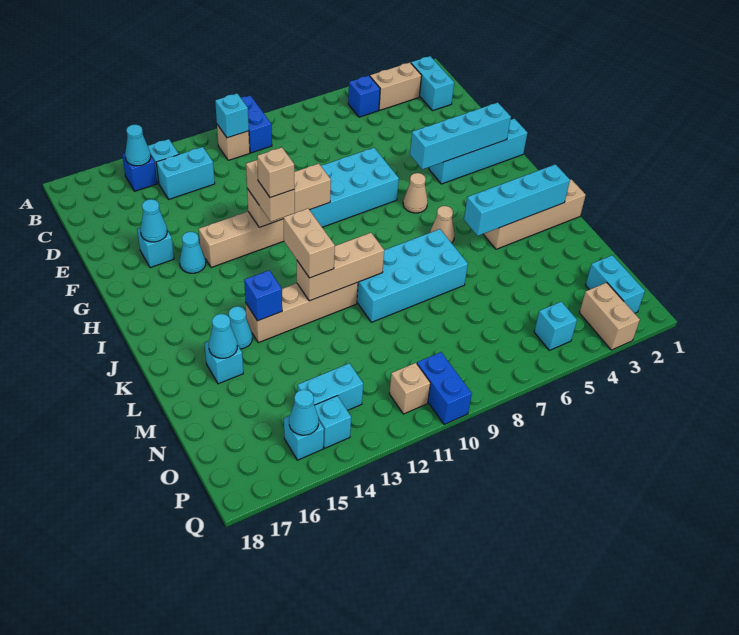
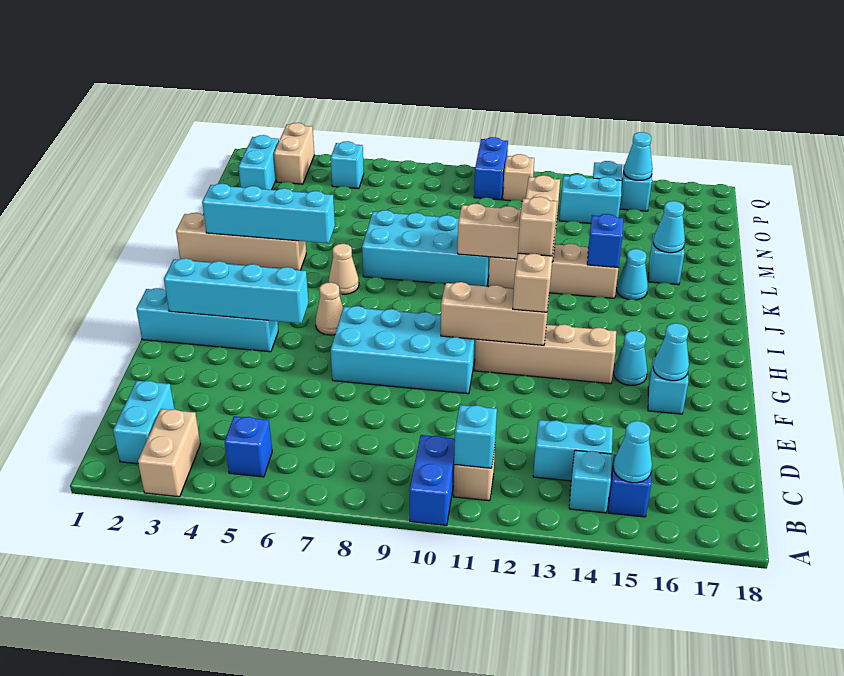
tan 1x2 brick [370,63,422,110] -> tan 1x2 brick turned to [138,409,200,497]

